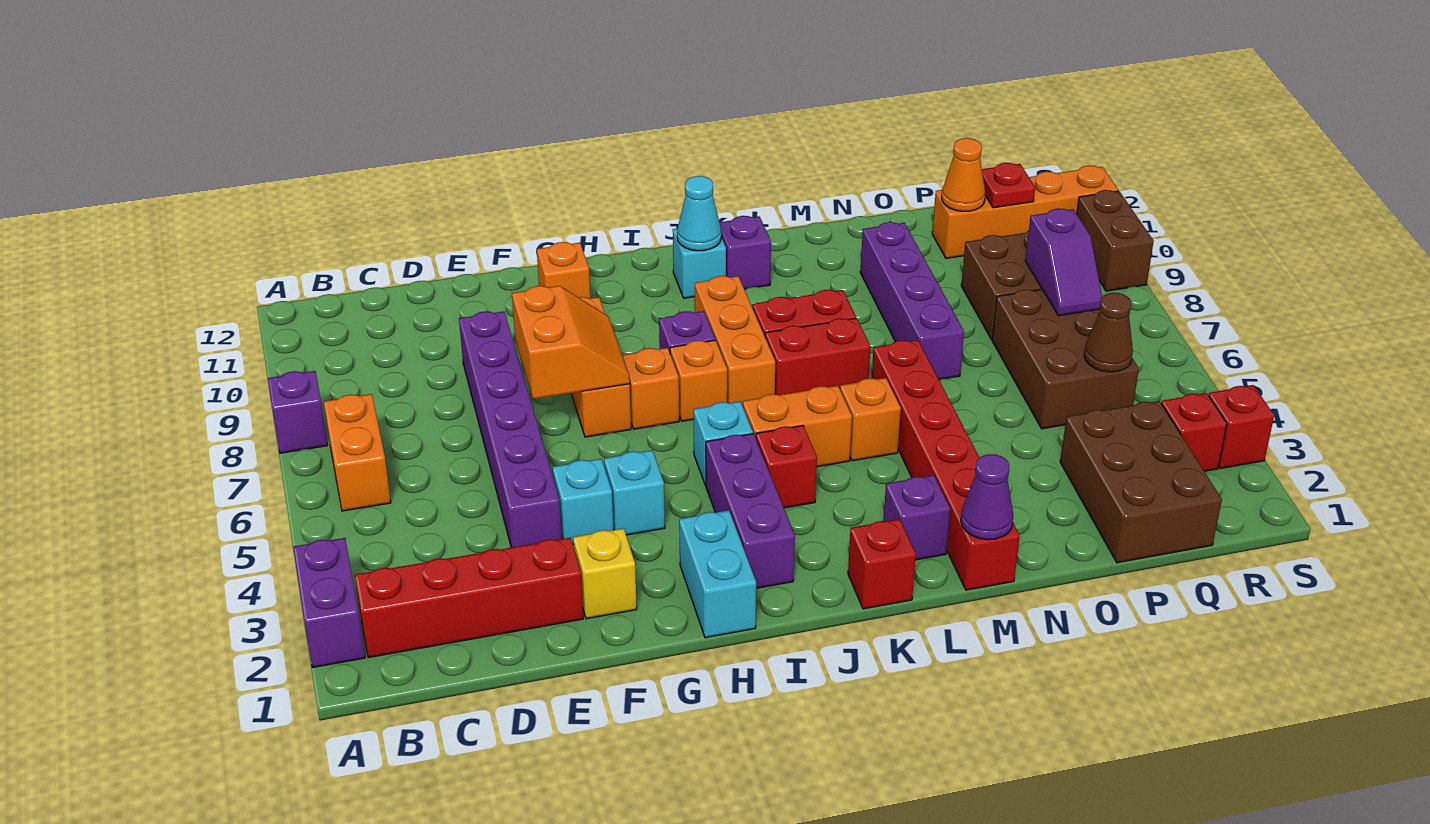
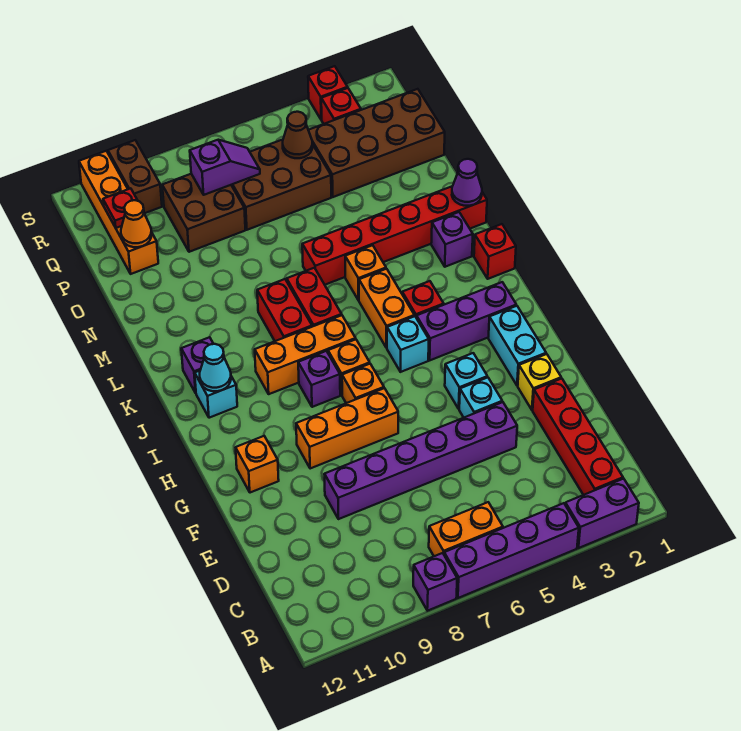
orange 2x2 slope [512,286,630,399] -> none
cyan 1x2 brick [679,510,756,638] -> cyan 1x2 brick turned to [488,306,546,386]
purple 1x4 brick [860,222,964,380] -> purple 1x4 brick moved to [444,503,579,598]
brown 2x3 brick [1060,401,1222,563] -> brown 2x4 brick [308,89,445,197]
brown 1x2 brick [1077,190,1154,291] -> brown 1x2 brick turned to [108,140,162,213]

